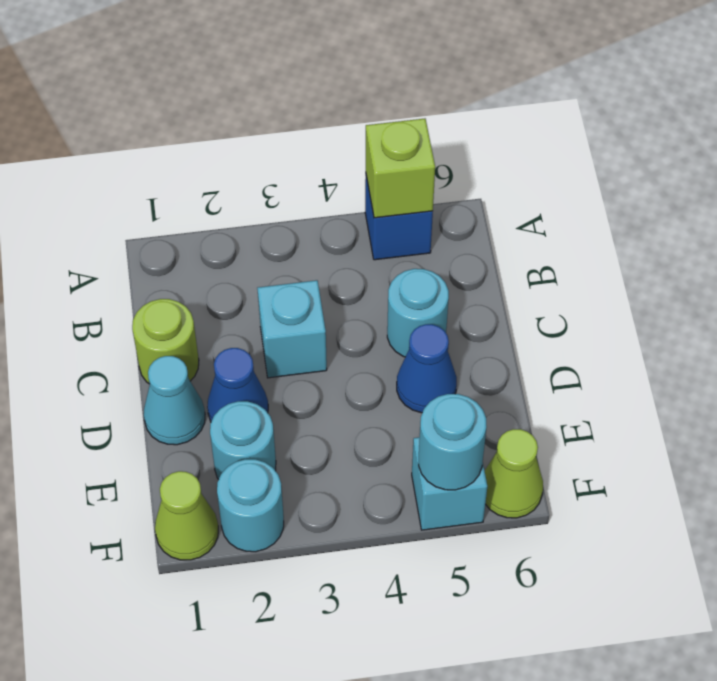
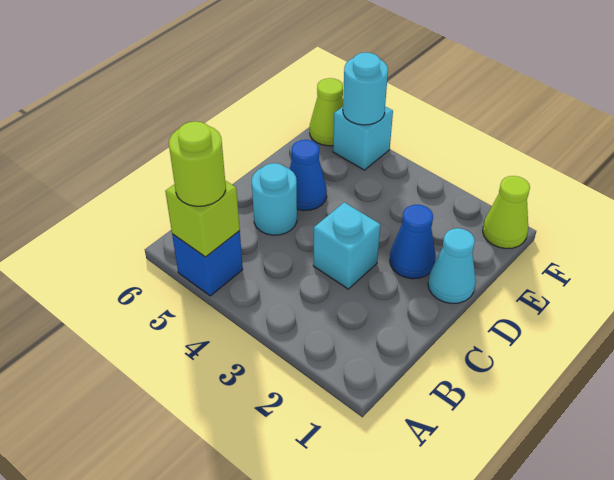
lime 1x1 round brick [132,299,199,383] -> lime 1x1 round brick moved to [169,121,226,206]
cyan 1x1 round brick [210,401,276,479] -> none
cyan 1x1 round brick [217,459,284,552] -> none

